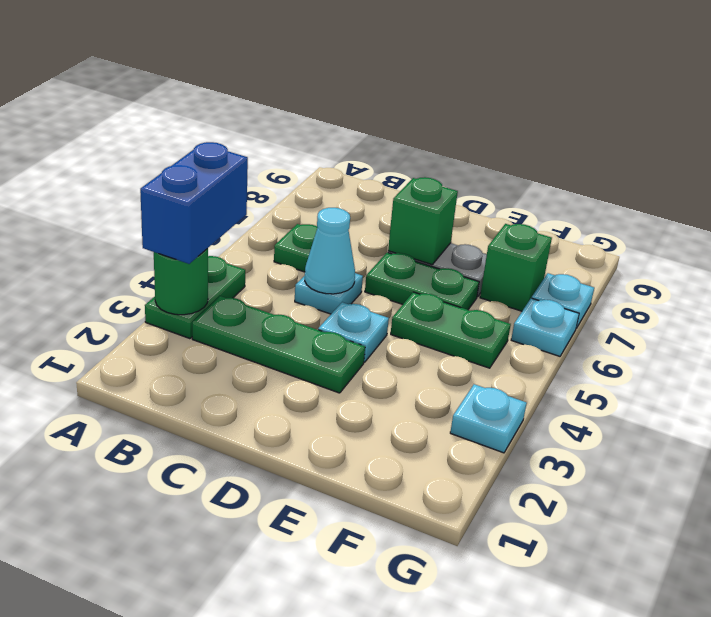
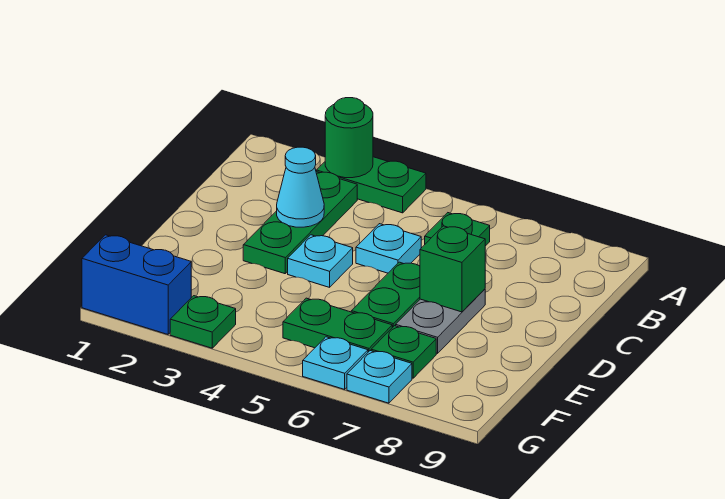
blue 1x2 brick [140,142,248,264] -> blue 1x2 brick moved to [82,235,191,334]
cyan 1x1 cone [305,208,355,294] -> cyan 1x1 cone moved to [277,147,324,227]
green 1x2 plate [391,292,511,368] -> green 1x2 plate turned to [283,298,392,352]
green 1x1 brick [480,224,552,311] -> green 1x1 plate [371,326,436,378]
cyan 1x1 plate [450,384,527,453] -> green 1x1 plate [170,296,236,348]

